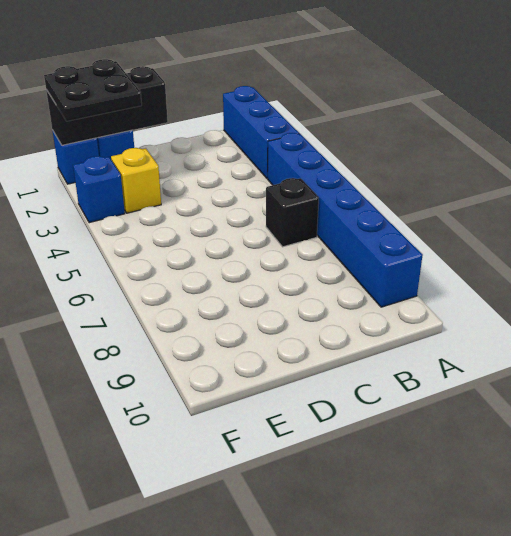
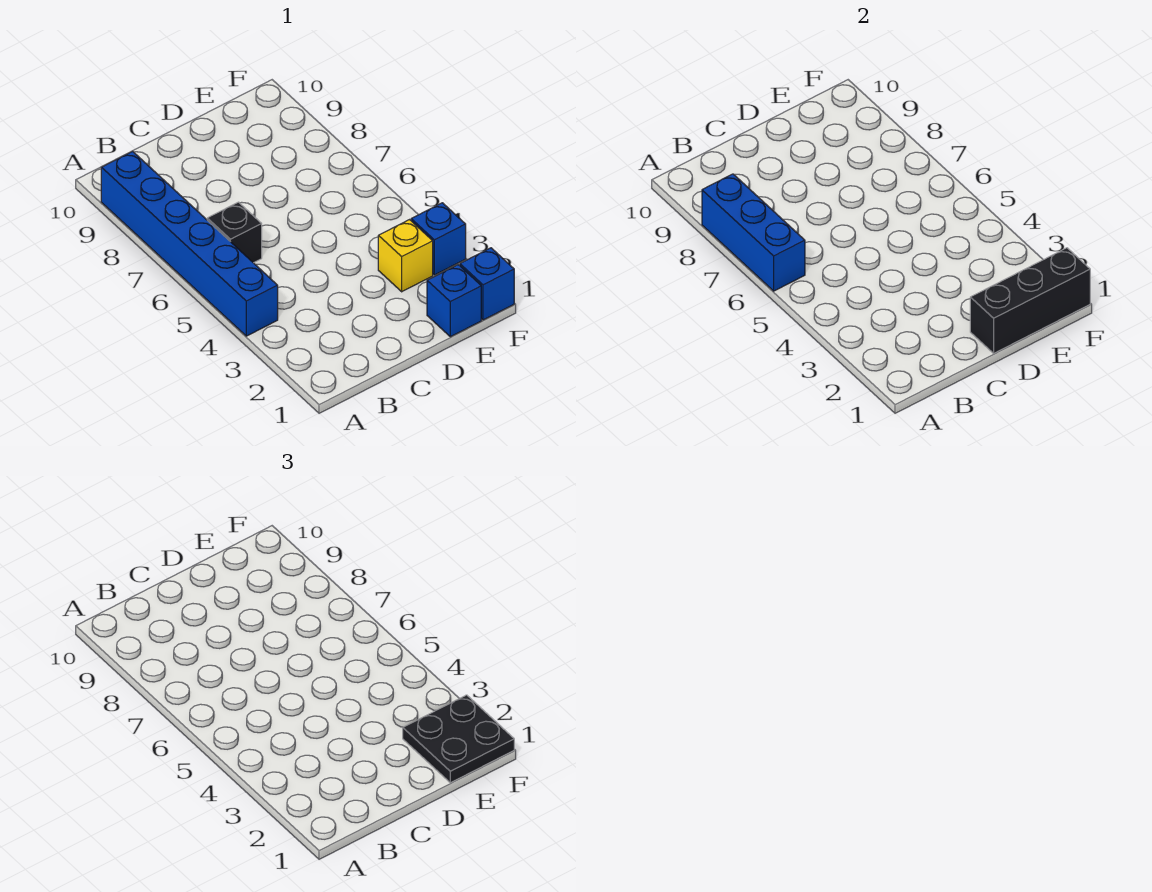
blue 1x3 brick [223,86,299,178] -> blue 1x3 brick moved to [702,174,805,291]

